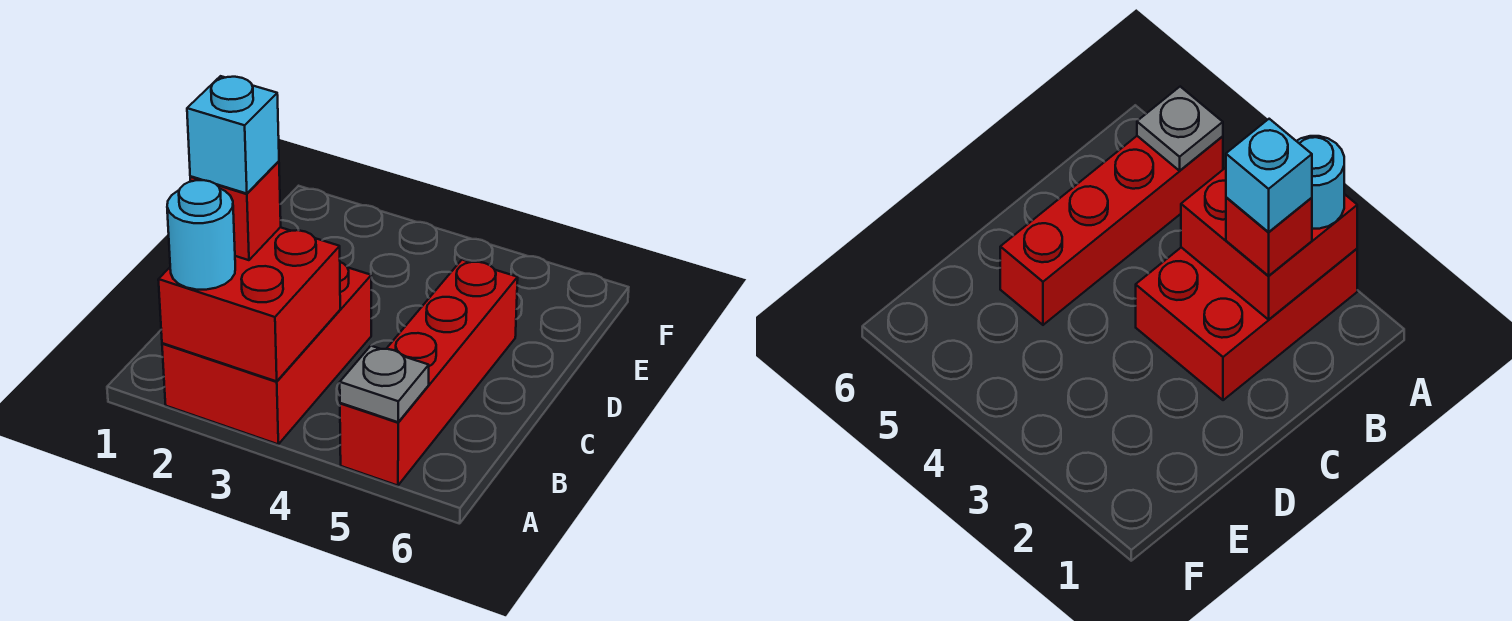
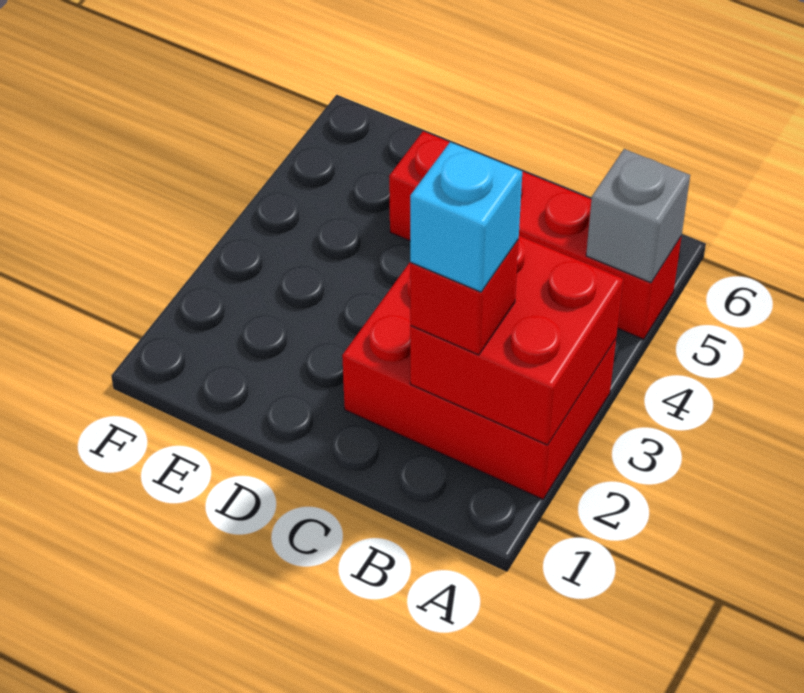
cyan 1x1 round brick [167,180,235,290] -> none
grey 1x1 plate [340,346,429,422] -> grey 1x1 brick [586,149,690,283]

